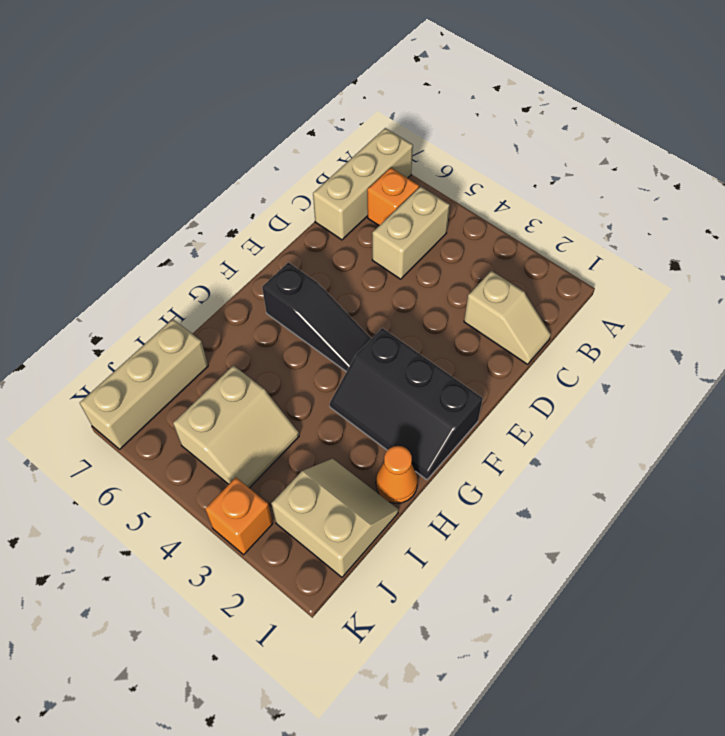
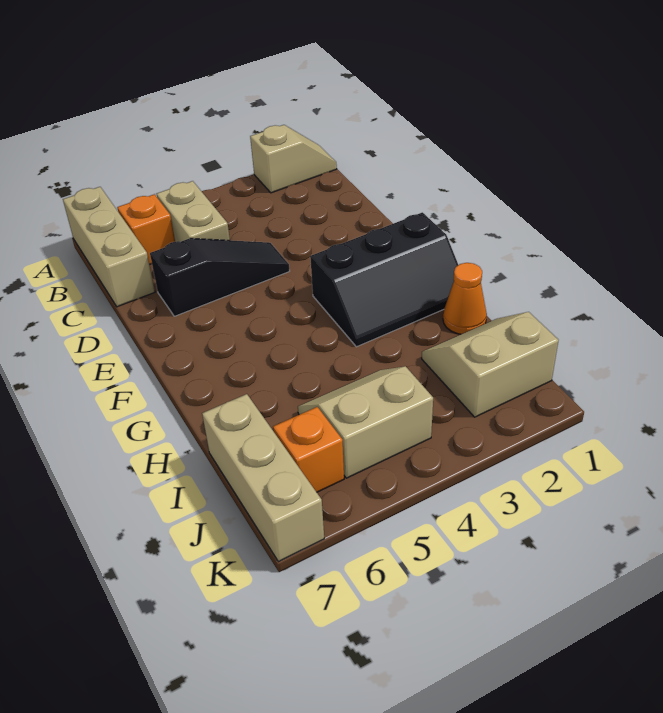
tan 1x2 slope [464,271,551,364] -> tan 1x2 slope moved to [250,125,337,193]
black 1x3 slope [262,262,371,372] -> black 1x3 slope moved to [150,238,290,316]
tan 2x2 slope [173,365,299,488] -> tan 2x2 slope turned to [298,366,433,478]
orange 1x1 brick [205,478,273,555] -> orange 1x1 brick moved to [273,407,344,492]

